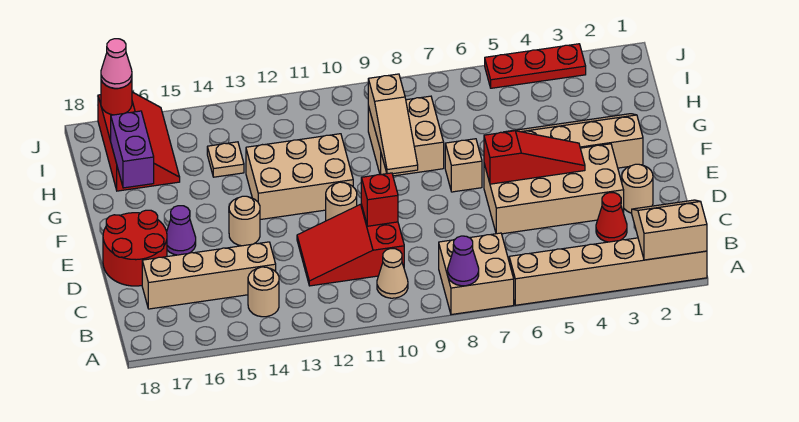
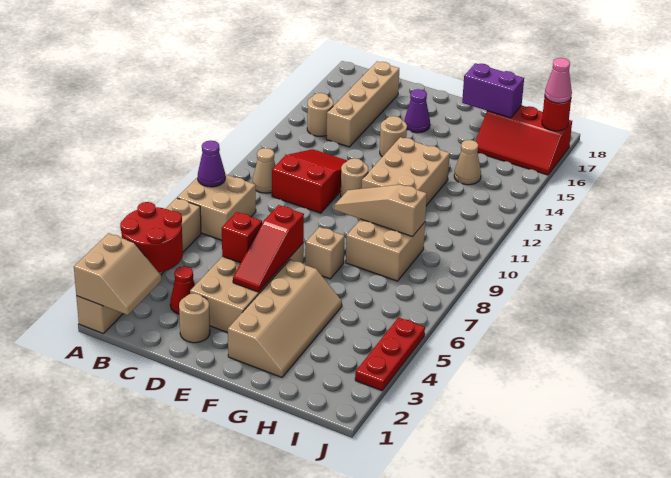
red 1x1 brick [361,173,398,226] -> red 1x1 brick moved to [222,212,262,263]
red 2x2 round brick [103,210,167,286] -> red 2x2 round brick moved to [120,202,183,272]
tan 1x1 plate [207,142,244,177] -> tan 1x1 cone [454,140,481,185]

